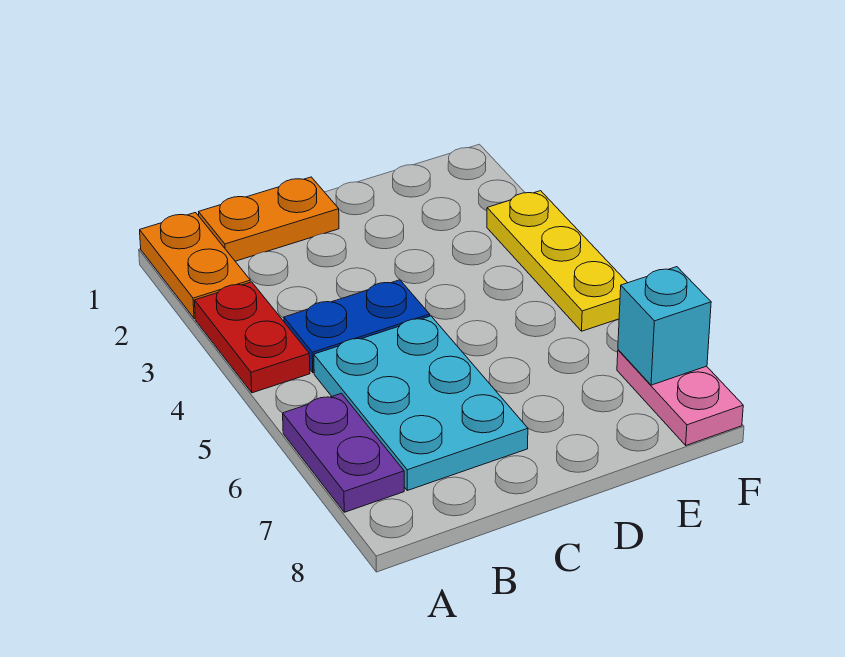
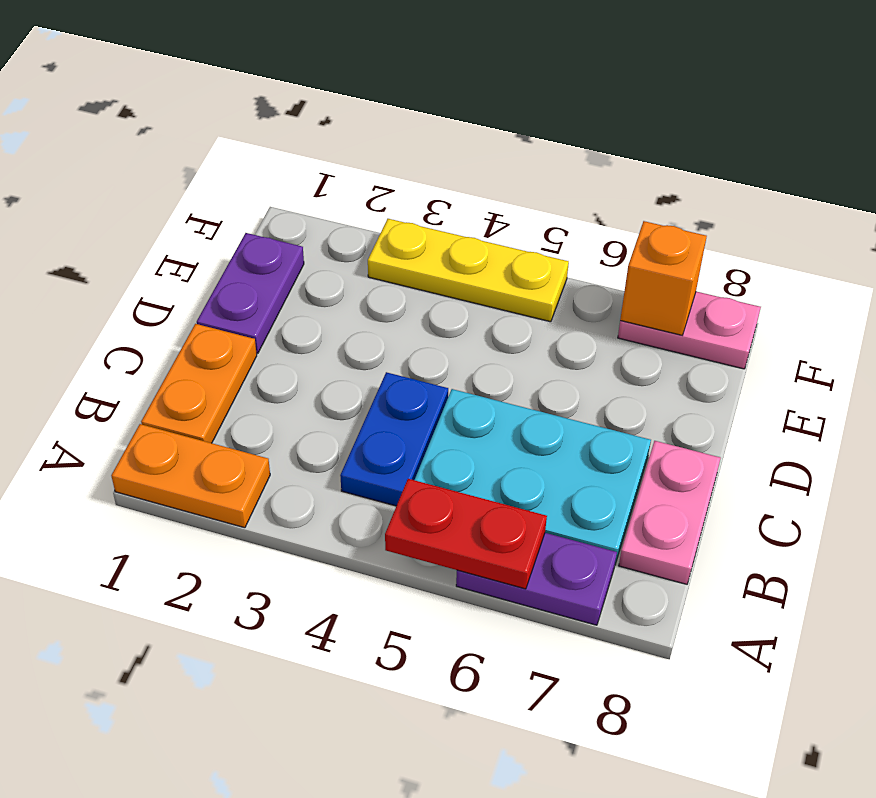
red 1x2 plate [194,282,310,393] -> red 1x2 plate moved to [385,479,547,589]
none -> pink 1x2 plate [619,441,720,584]
none -> purple 1x2 plate [197,233,304,353]
cyan 1x1 brick [618,267,711,385] -> orange 1x1 brick [620,221,707,335]

